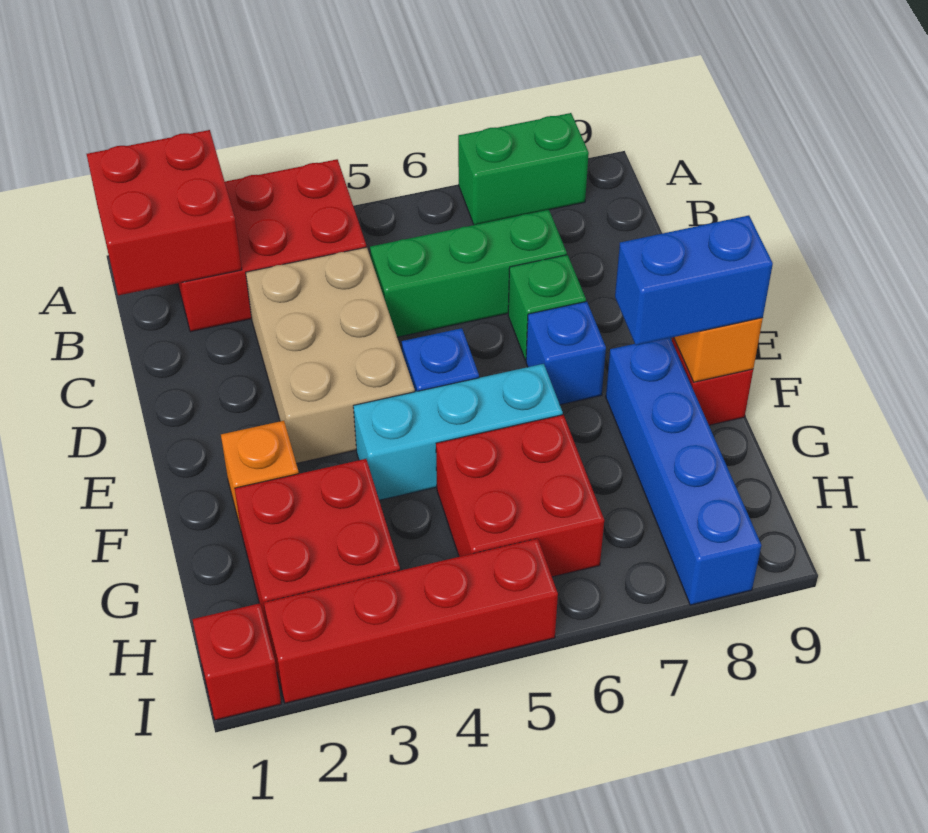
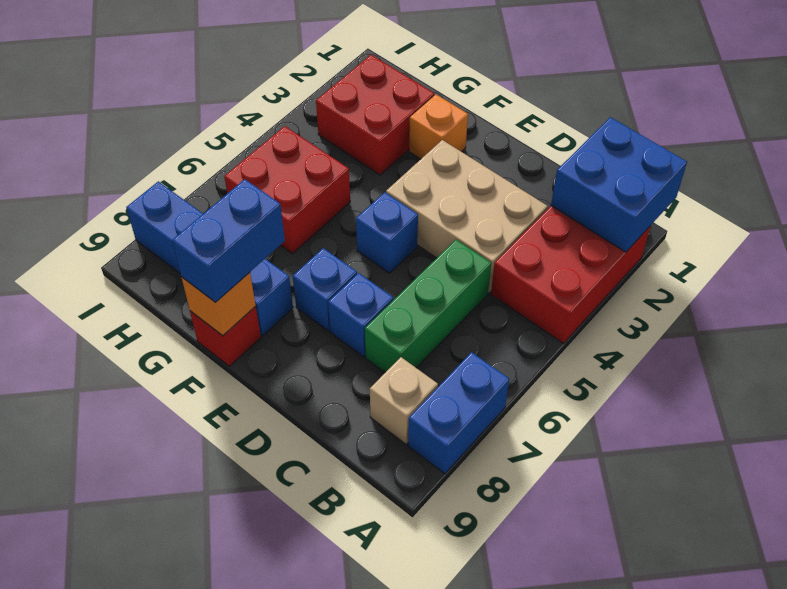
red 2x2 brick [87,130,242,295] -> blue 2x2 brick [551,117,687,252]
green 1x2 brick [458,113,589,225] -> blue 1x2 brick [408,352,509,474]
none -> tan 1x1 brick [370,357,438,444]
green 1x1 brick [508,255,586,360] -> blue 1x1 brick [328,273,393,357]
cyan 1x3 brick [353,364,563,500] -> none
red 1x1 brick [192,603,281,720] -> none
red 1x4 brick [264,539,558,703] -> none

